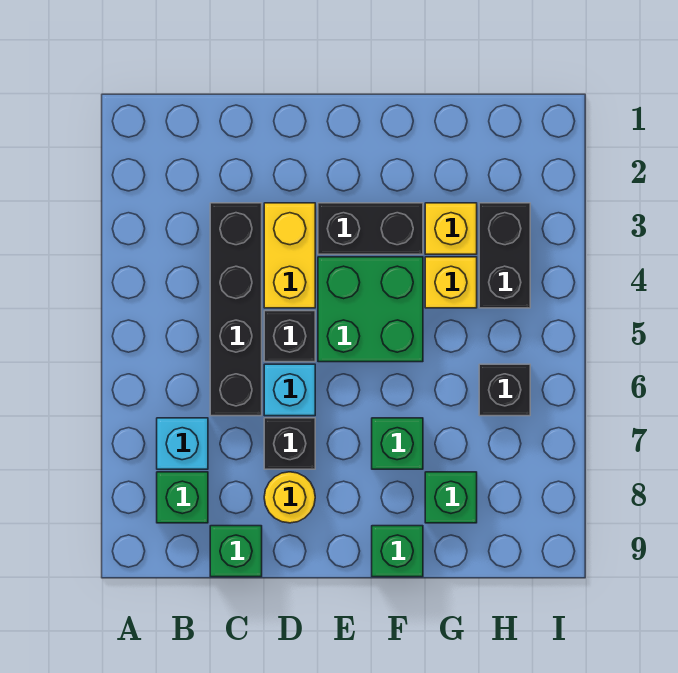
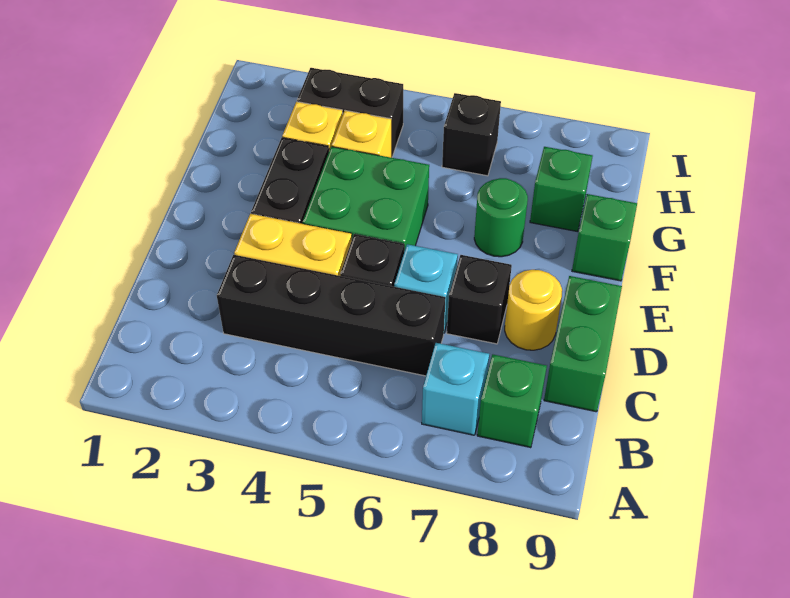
green 1x1 brick [210,526,262,577] -> green 1x2 brick [544,276,622,412]
green 1x1 brick [372,418,423,469] -> green 1x1 round brick [474,178,528,257]

